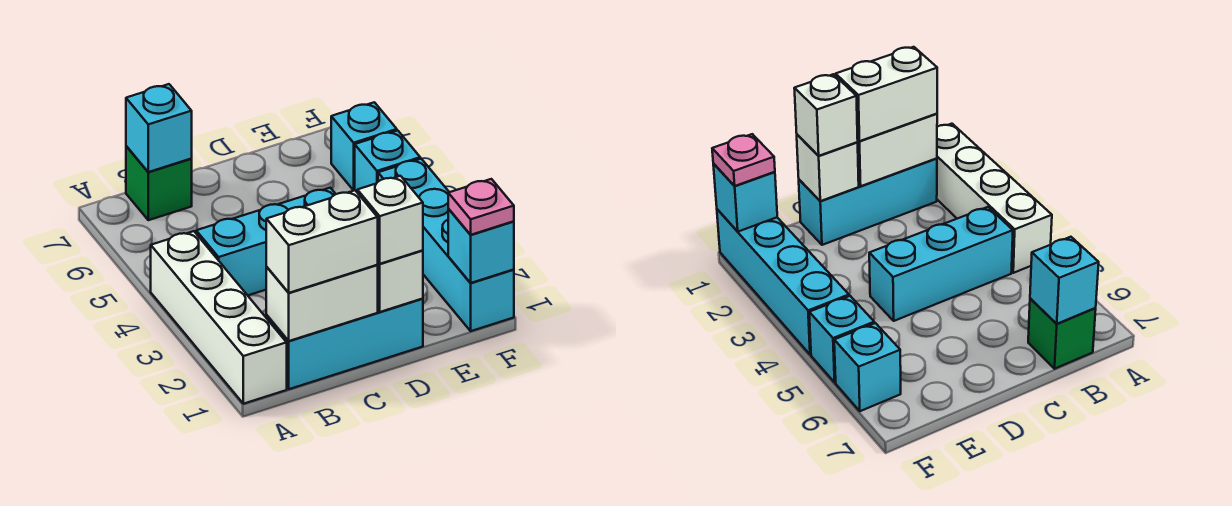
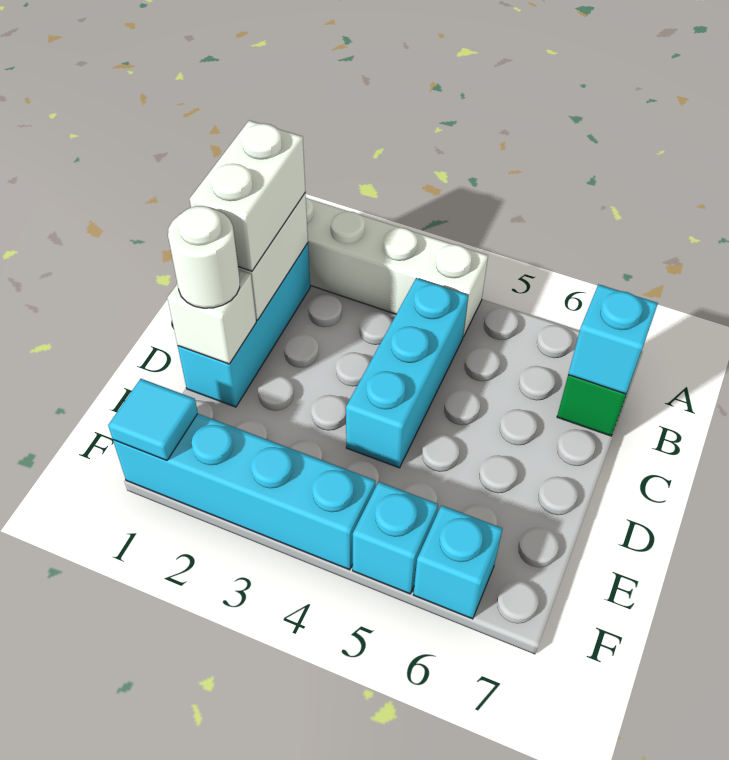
white 1x1 brick [357,176,423,264] -> white 1x1 round brick [168,206,240,308]
cyan 1x1 brick [448,209,514,283] -> cyan 1x1 tile [108,379,198,460]
pink 1x1 plate [448,179,514,235] -> none

